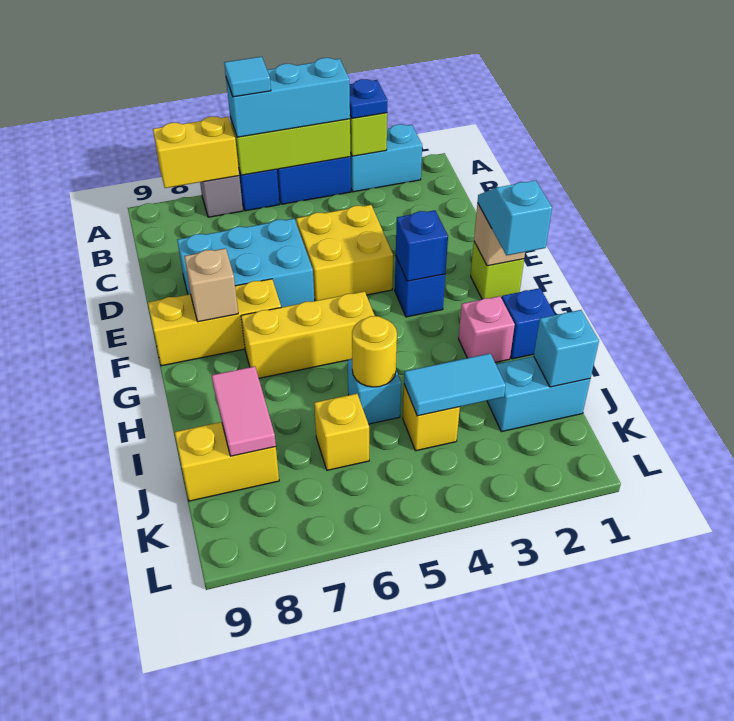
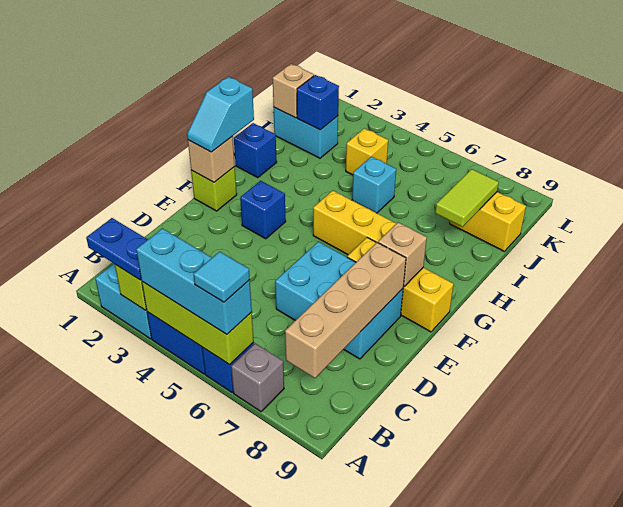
blue 1x1 plate [349,79,387,118] -> blue 1x2 plate [86,218,148,280]
yellow 1x2 brick [153,117,239,188] -> none
none -> tan 1x4 brick [285,243,406,378]
yellow 2x2 brick [296,205,393,301] -> none
blue 1x1 brick [396,210,448,281] -> blue 1x1 brick moved to [297,75,339,130]
pink 1x1 brick [459,296,515,362] -> none
yellow 1x1 round brick [352,316,397,387] -> none
pink 1x2 tile [212,366,276,456] -> lime 1x2 tile [435,169,499,227]
cyan 1x1 brick [534,310,599,387] -> tan 1x1 brick [273,64,314,118]
cyan 1x2 tile [404,354,506,416] -> none
yellow 1x1 brick [314,394,369,470] -> none

